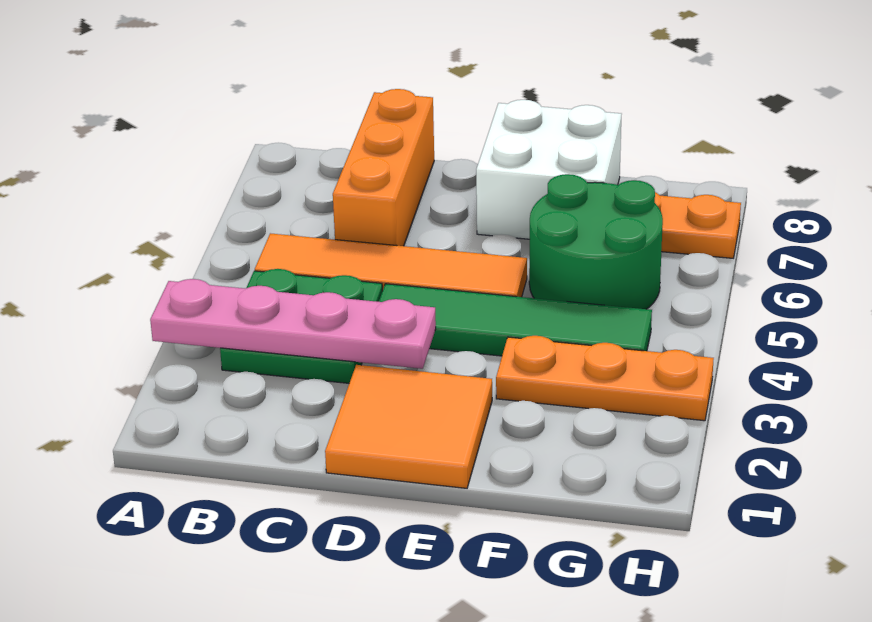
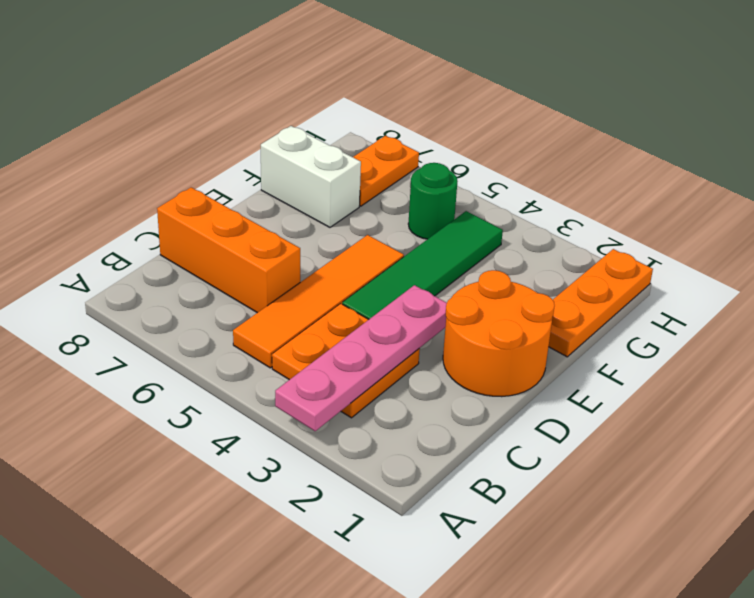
green 2x2 plate [220,269,382,383] -> orange 2x2 plate [272,303,420,418]
orange 2x2 tile [325,365,492,488] -> orange 2x2 round brick [443,270,555,397]
white 2x2 brick [476,100,621,239] -> white 1x2 brick [261,126,361,227]
orange 1x3 plate [496,336,714,421] -> orange 1x3 plate moved to [549,249,653,357]
green 2x2 round brick [529,174,663,309] -> green 1x1 round brick [408,163,457,239]

